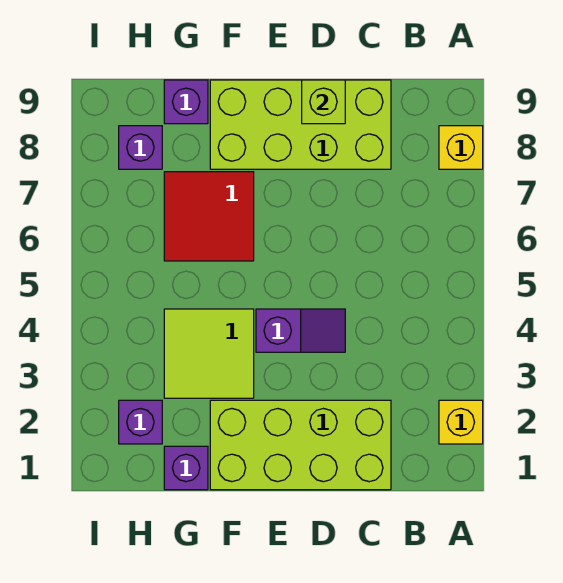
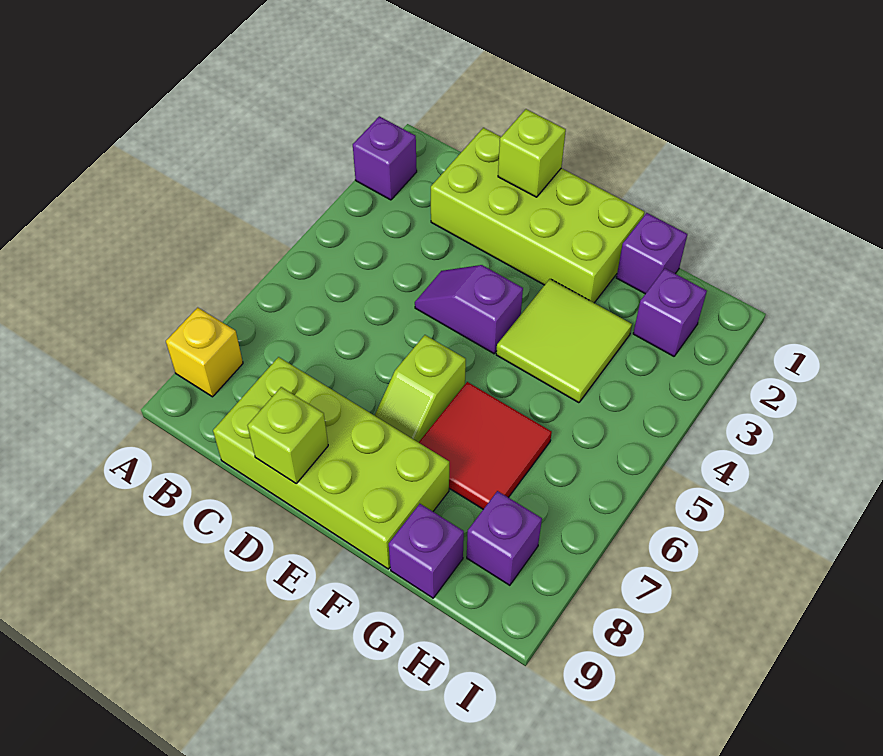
yellow 1x1 brick [439,400,483,444] -> purple 1x1 brick [353,116,417,200]
none -> lime 1x1 brick [498,109,566,197]
none -> lime 1x2 slope [375,335,466,442]

